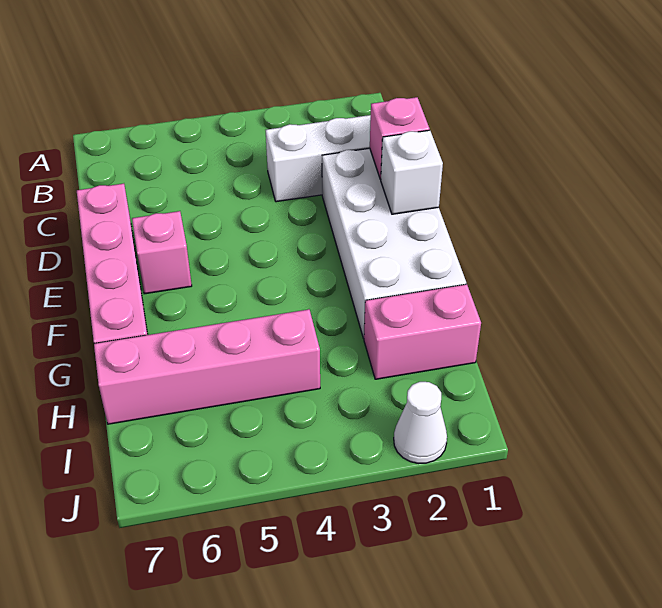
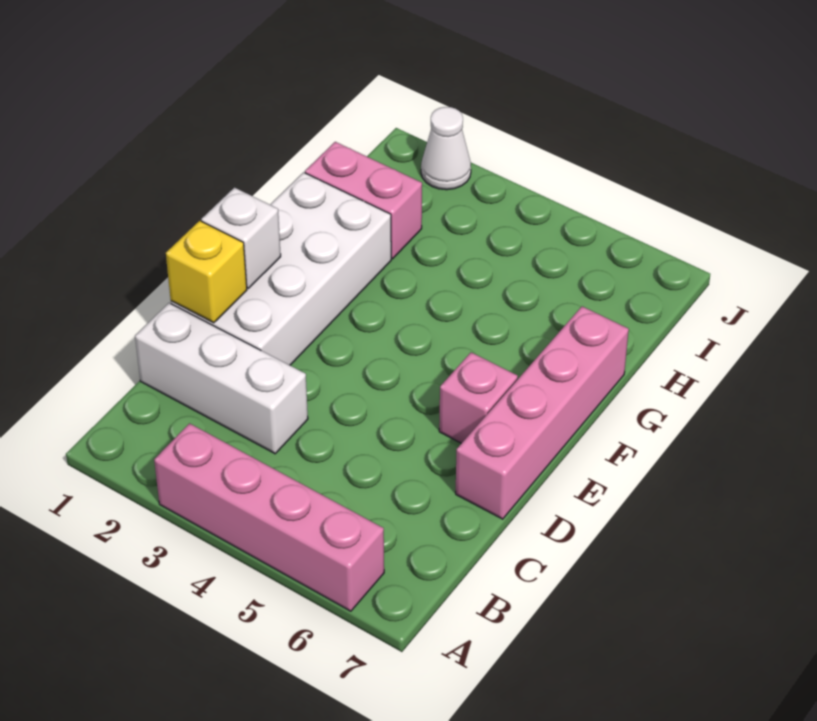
pink 1x1 brick [370,97,430,179] -> yellow 1x1 brick [166,221,247,323]
pink 1x4 brick [94,309,320,424] -> pink 1x4 brick moved to [154,423,384,611]

